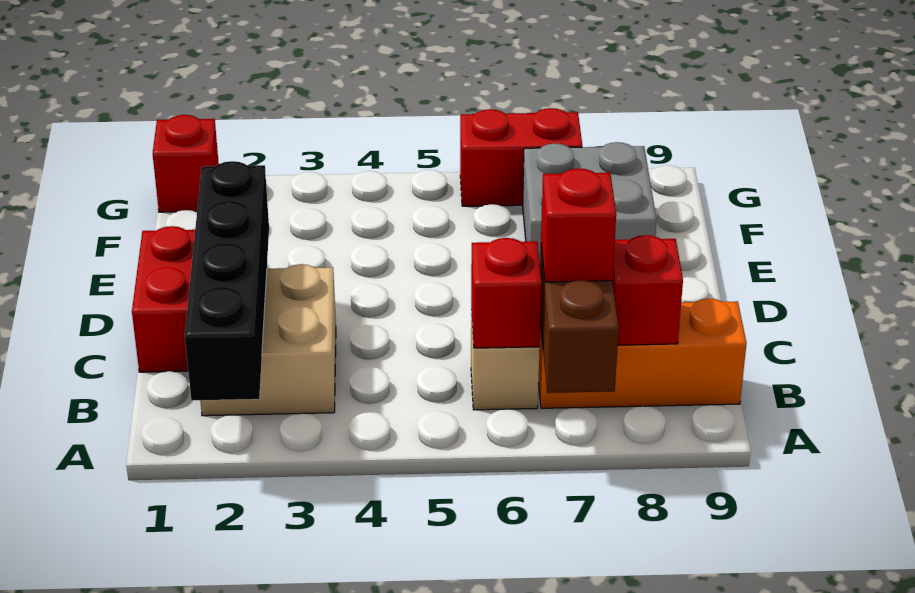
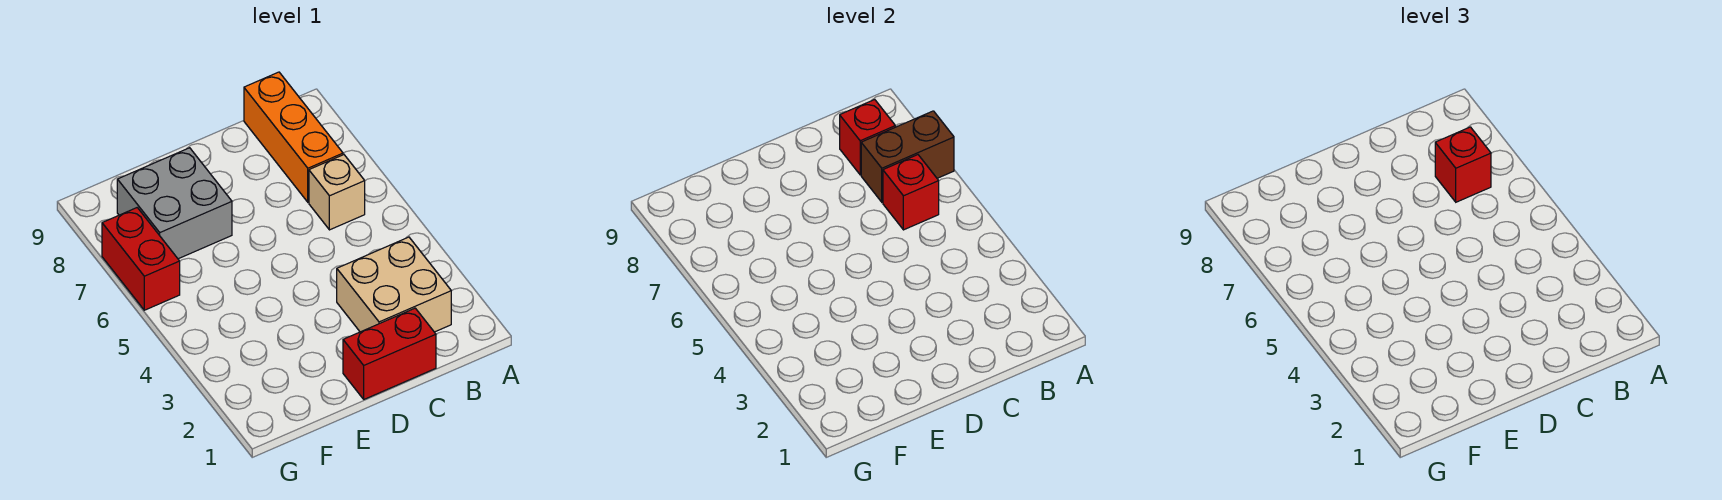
black 1x4 brick [185,161,269,400] -> none
red 1x1 brick [153,115,219,212] -> none

